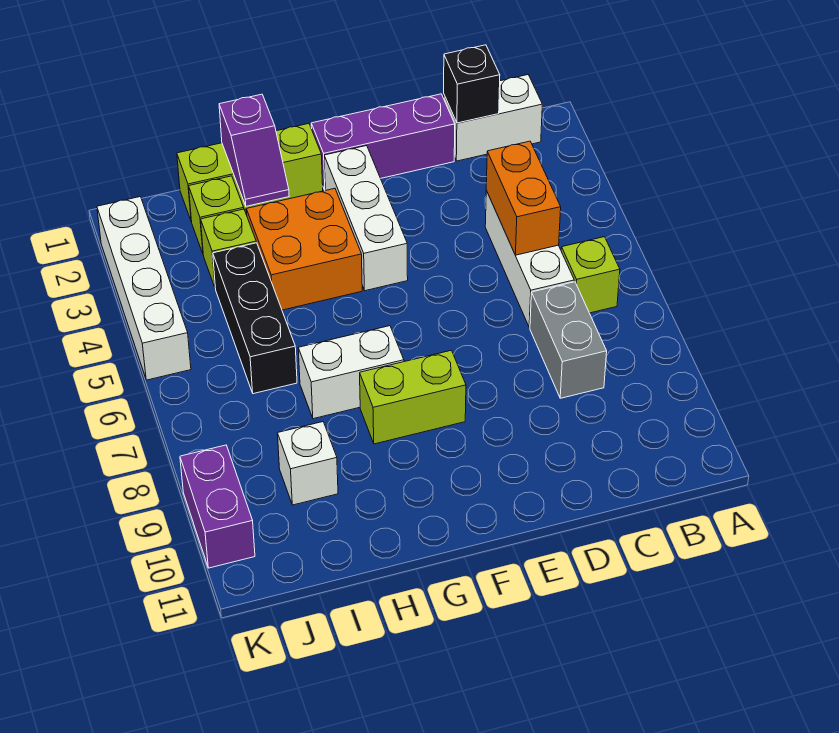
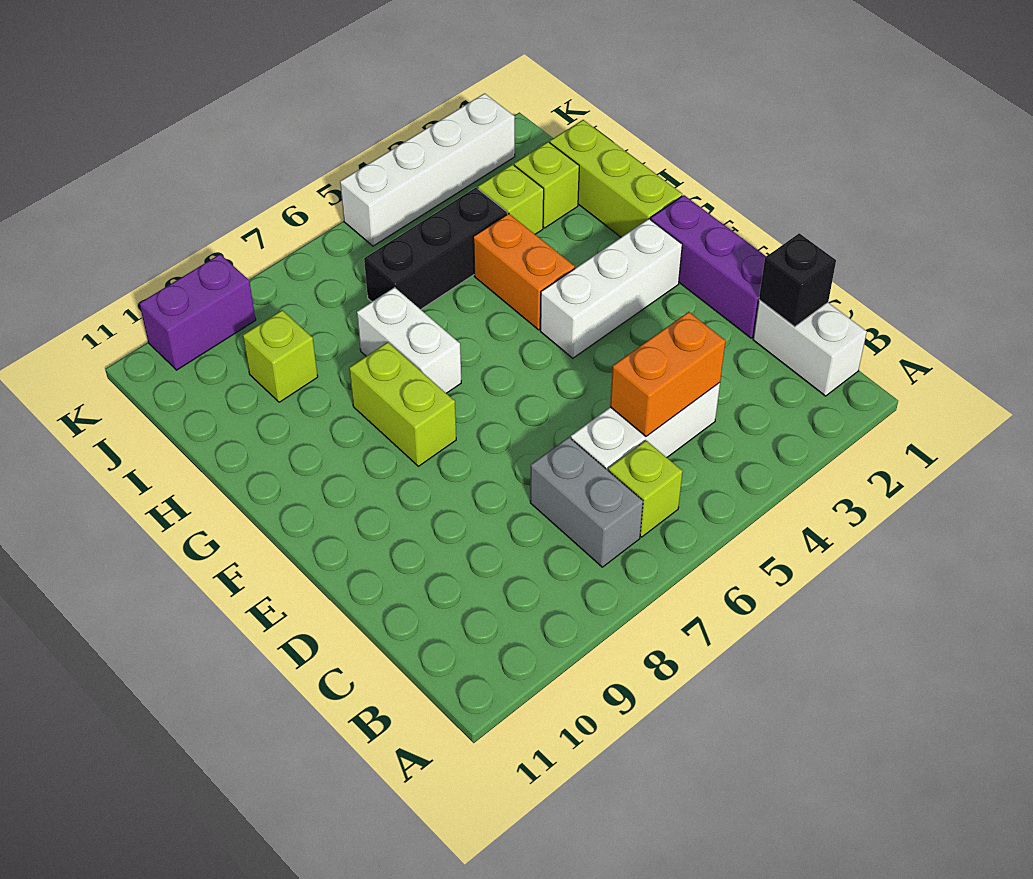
grey 1x2 brick [530,282,607,398] -> grey 1x2 brick turned to [530,437,643,567]
orange 2x2 brick [247,188,362,310] -> orange 1x2 brick [473,214,575,330]
purple 1x2 slope [219,94,289,206] -> none
white 1x1 brick [278,422,338,505] -> lime 1x1 brick [243,310,318,402]

